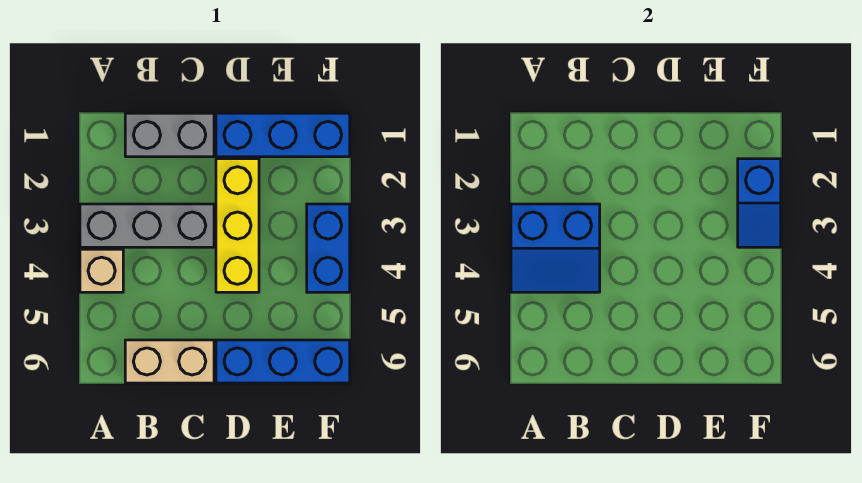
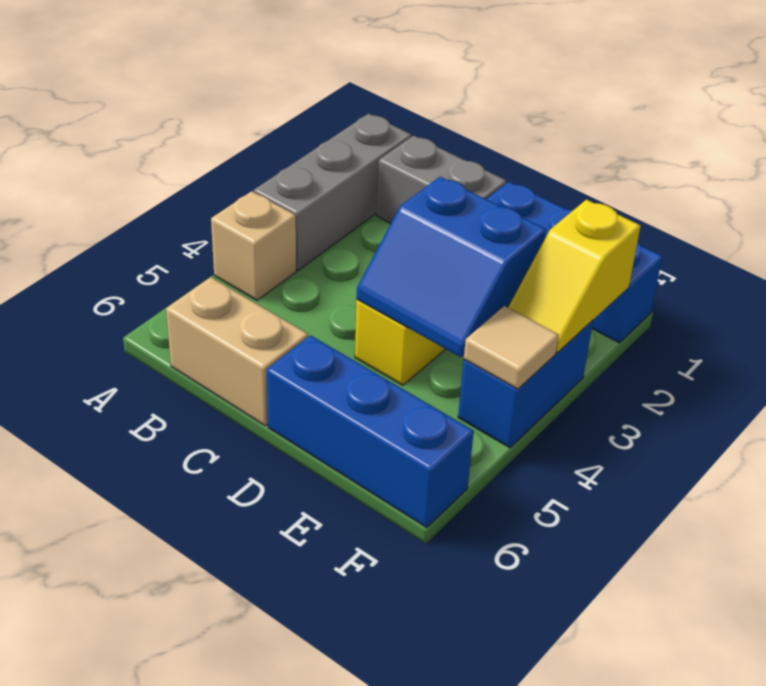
grey 1x3 brick [80,204,214,247] -> grey 1x3 brick turned to [254,114,411,270]
blue 2x2 slope [511,204,600,292] -> blue 2x2 slope moved to [357,177,546,357]
blue 1x2 slope [738,159,781,247] -> yellow 1x2 slope [508,200,640,353]
none -> tan 1x1 tile [464,306,559,389]

